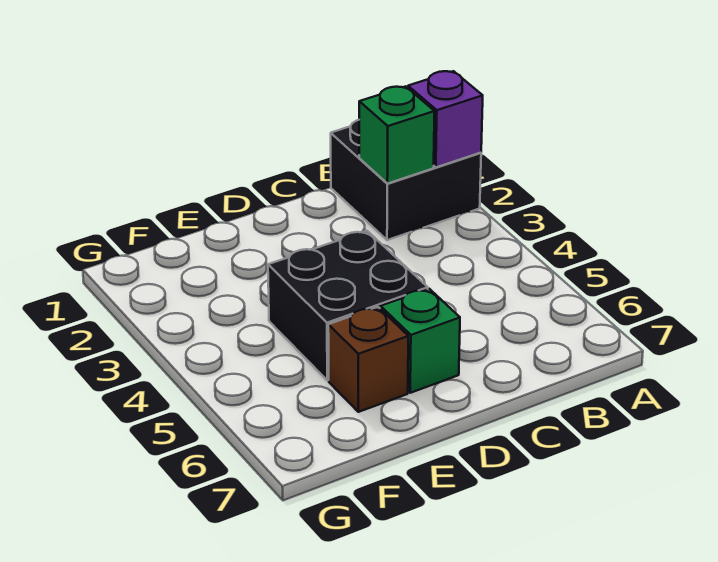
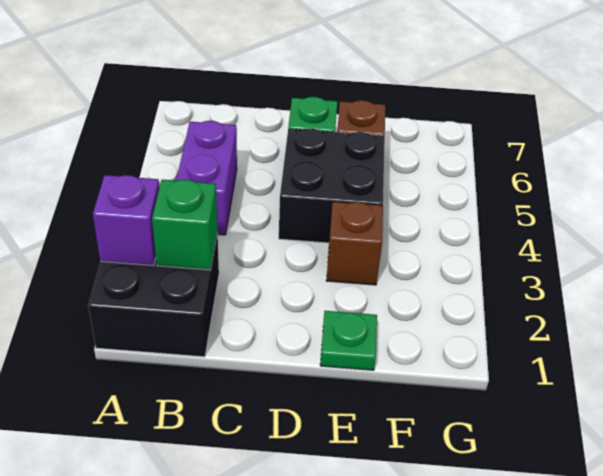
none -> purple 1x2 brick [176,121,237,235]
none -> green 1x1 plate [320,311,377,370]
none -> brown 1x1 brick [326,202,383,285]

